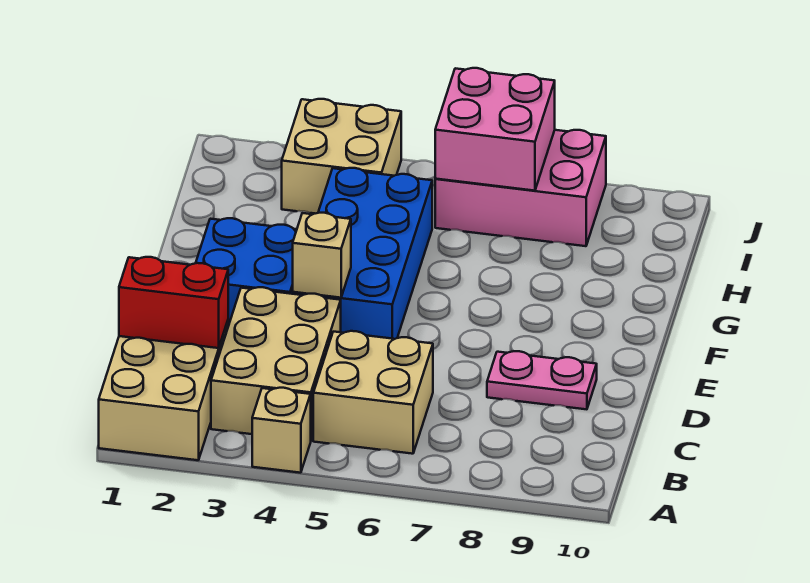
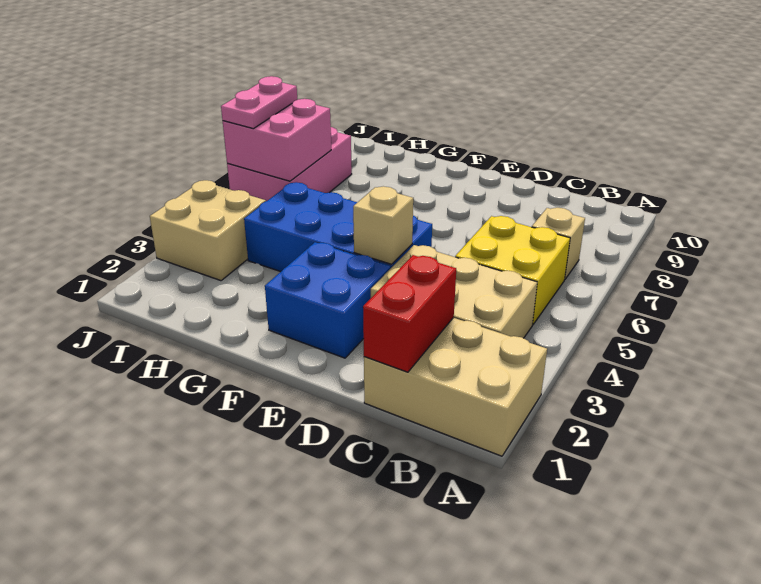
tan 1x1 brick [252,388,311,473] -> tan 1x1 brick moved to [532,208,585,279]
tan 2x2 brick [313,331,433,454] -> yellow 2x2 brick [455,216,570,325]
pink 1x2 plate [487,351,597,409] -> pink 1x2 plate moved to [221,76,297,129]

